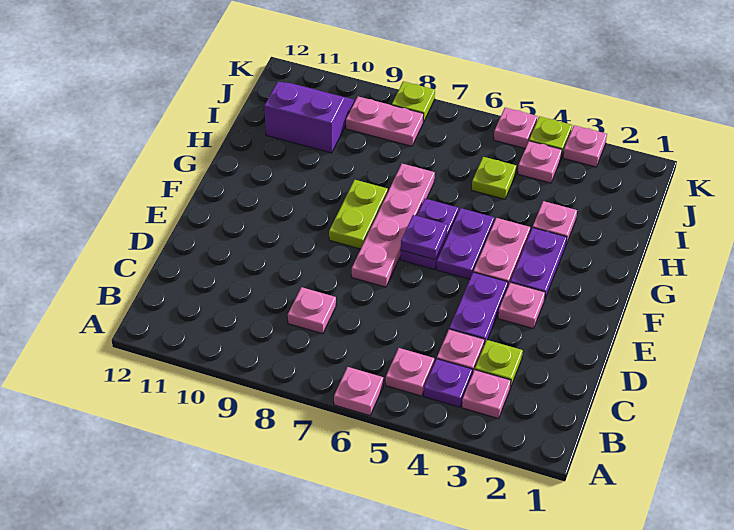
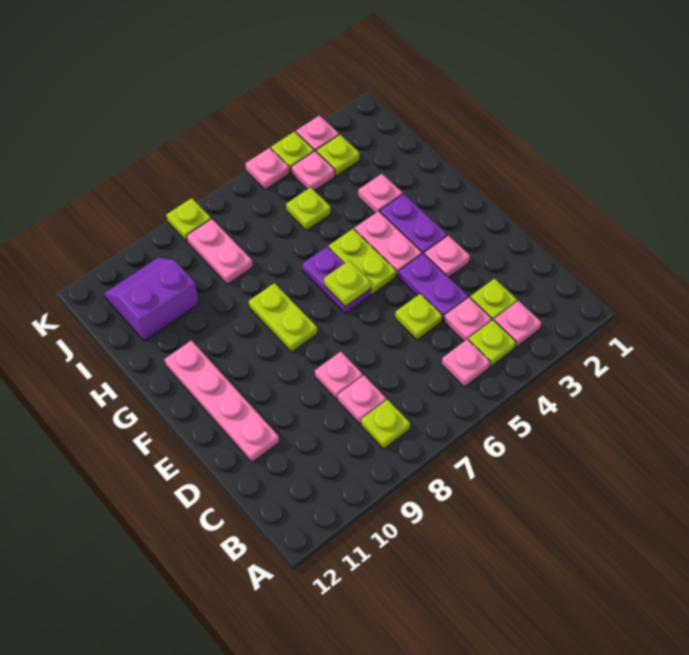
pink 1x1 plate [334,367,383,416] -> pink 1x1 plate moved to [315,352,363,400]
purple 1x1 plate [424,359,472,407] -> lime 1x1 plate [468,320,516,367]
none -> lime 1x1 plate [361,400,410,449]
none -> lime 1x1 plate [395,294,442,340]
pink 1x4 plate [352,164,435,287] -> pink 1x4 plate moved to [164,341,279,462]
purple 1x2 plate [437,208,494,279] -> lime 1x2 plate [329,229,396,295]
purple 1x1 plate [401,215,447,260] -> lime 1x1 plate [324,260,371,307]
none -> lime 1x1 plate [316,135,360,176]
pink 1x2 plate [346,97,424,146] -> pink 1x2 plate turned to [186,219,253,284]

